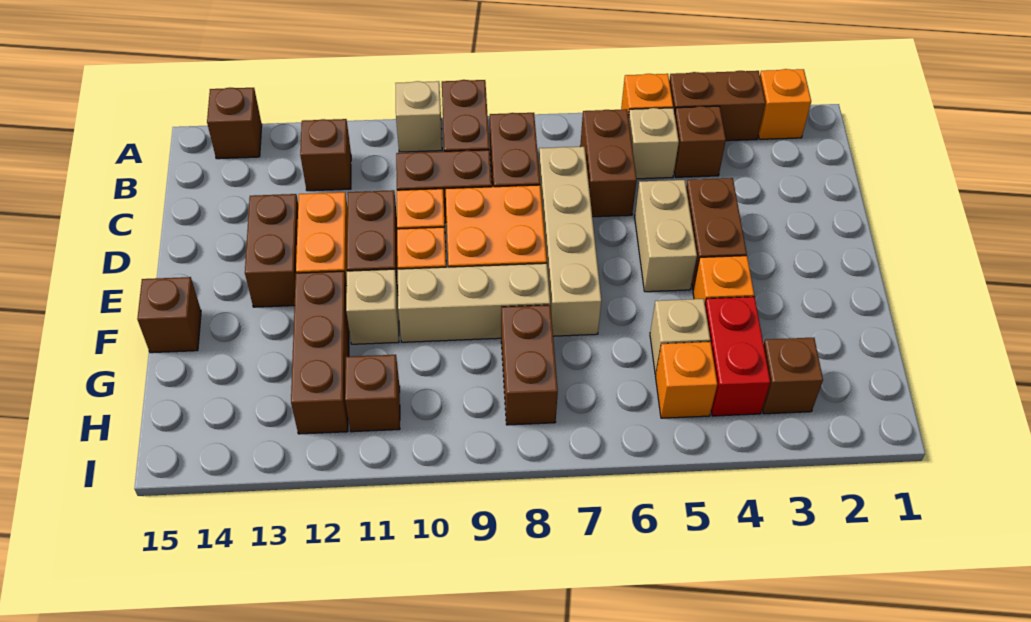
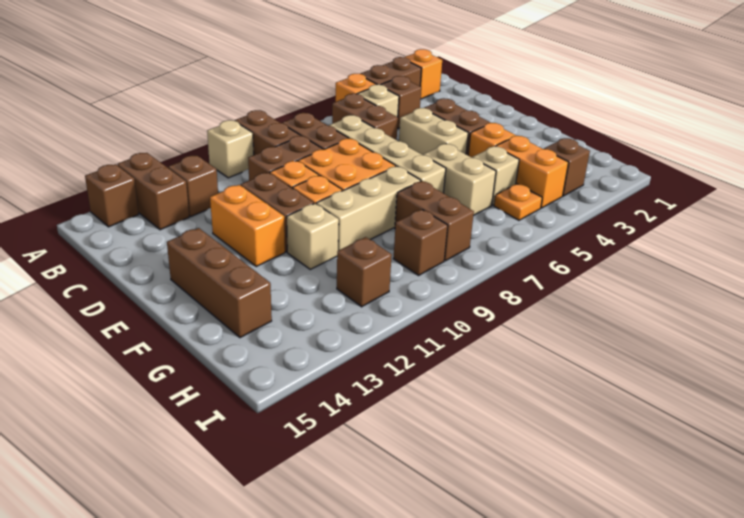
brown 1x2 brick [245,194,298,307] -> brown 1x2 brick moved to [117,153,189,230]
none -> tan 1x2 brick [423,144,496,216]
brown 1x3 brick [291,271,349,434] -> brown 1x3 brick moved to [167,228,272,338]
brown 1x1 brick [137,277,201,353] -> brown 1x1 brick moved to [393,209,448,275]
red 1x2 brick [705,297,770,416] -> orange 1x2 brick [496,136,569,208]
orange 1x1 brick [655,342,717,418] -> orange 1x1 plate [494,184,542,220]

